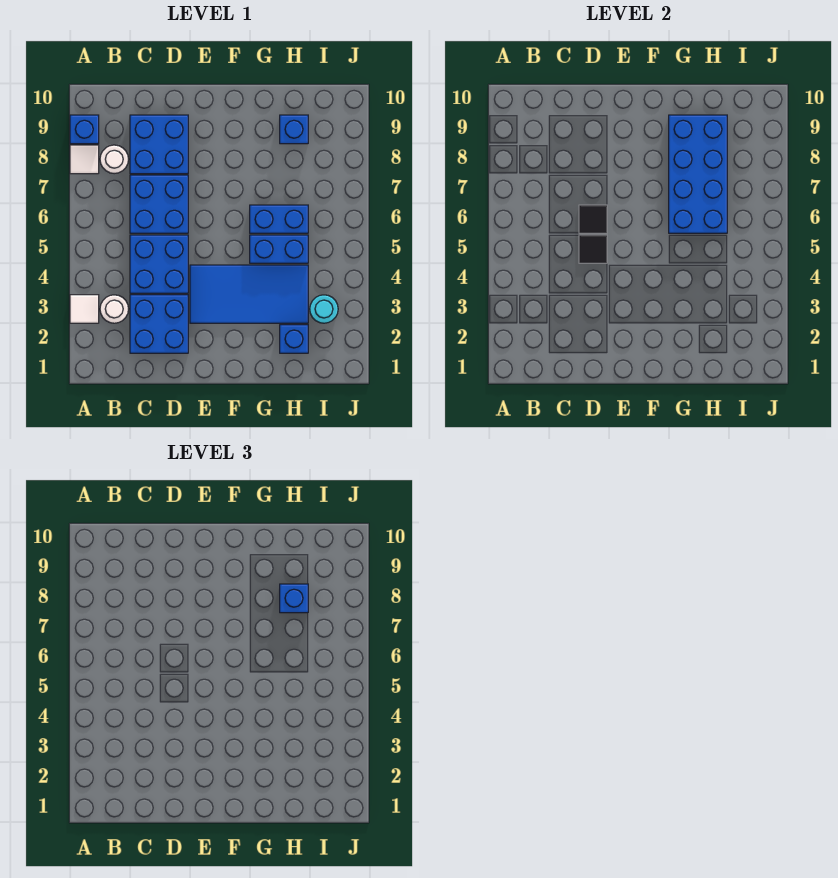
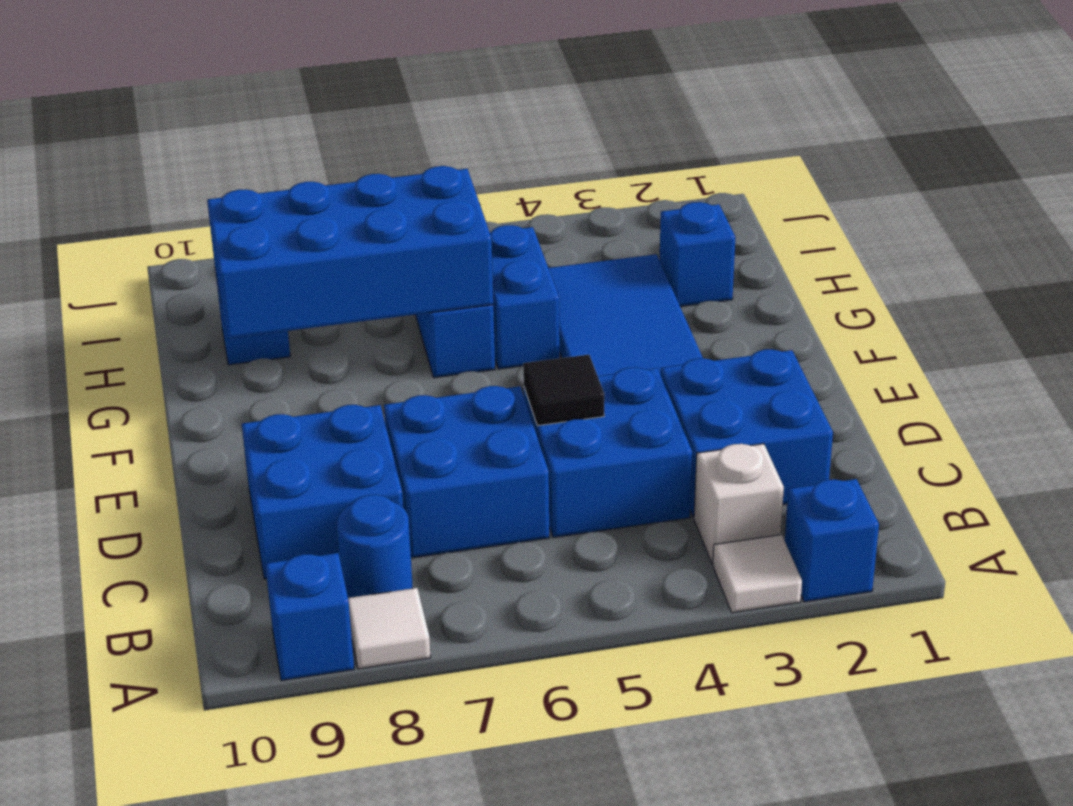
white 1x1 round brick [100,295,128,323] -> white 1x1 brick [694,444,784,564]
white 1x1 round brick [100,145,129,174] -> blue 1x1 round brick [337,495,412,598]
black 1x1 tile [579,205,607,233] -> none
blue 1x1 brick [280,584,308,613] -> blue 1x1 brick moved to [785,479,879,602]
cyan 1x1 round brick [310,295,338,323] -> none

